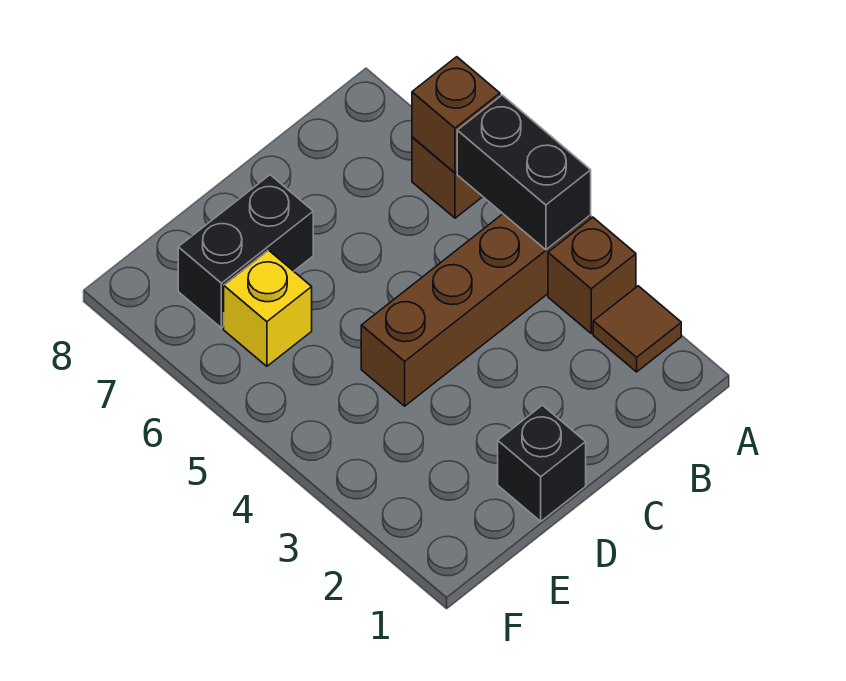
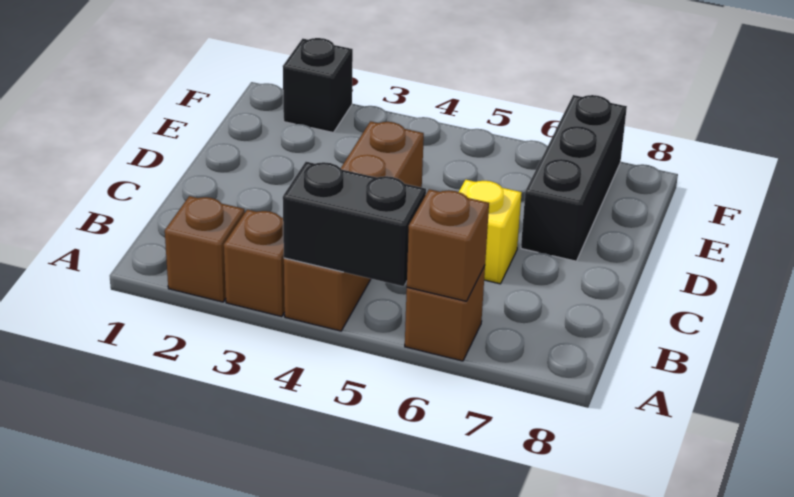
brown 1x1 tile [593,286,681,372] -> brown 1x1 brick [165,196,245,302]
black 1x1 brick [498,405,586,521] -> black 1x1 brick moved to [283,38,353,133]
black 1x2 brick [178,175,313,328] -> black 1x3 brick [521,95,627,261]
yellow 1x1 brick [224,250,312,366] -> yellow 1x1 brick moved to [459,180,522,284]

